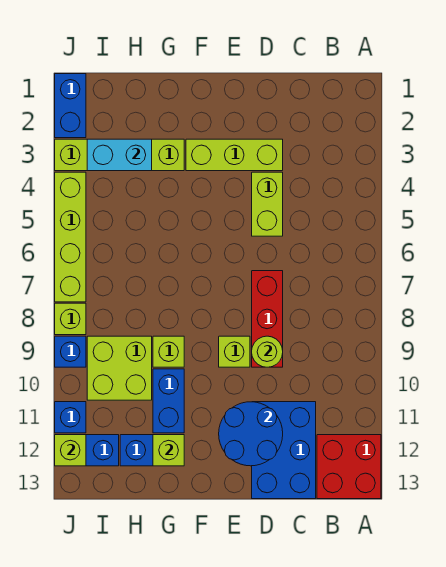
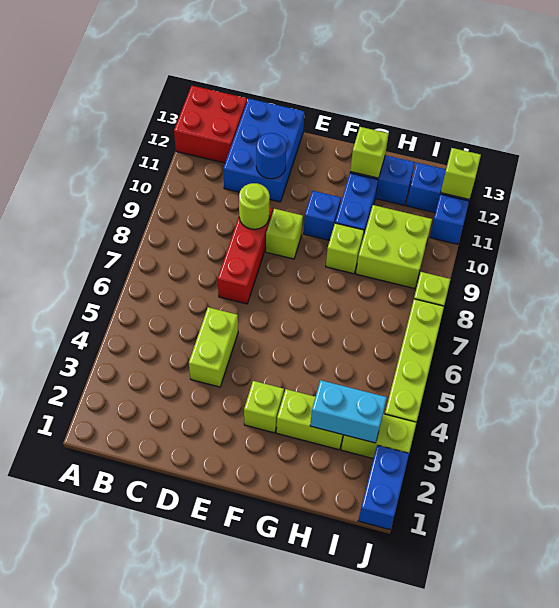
lime 1x3 brick [186,139,283,171] -> lime 1x1 brick [244,381,284,433]
blue 2x2 round brick [219,402,283,466] -> blue 1x1 round brick [256,133,286,179]
blue 1x1 brick [55,336,86,367] -> blue 1x1 brick moved to [304,191,341,240]

